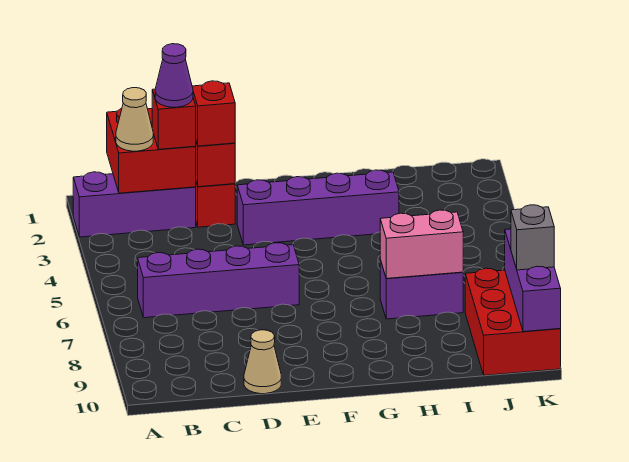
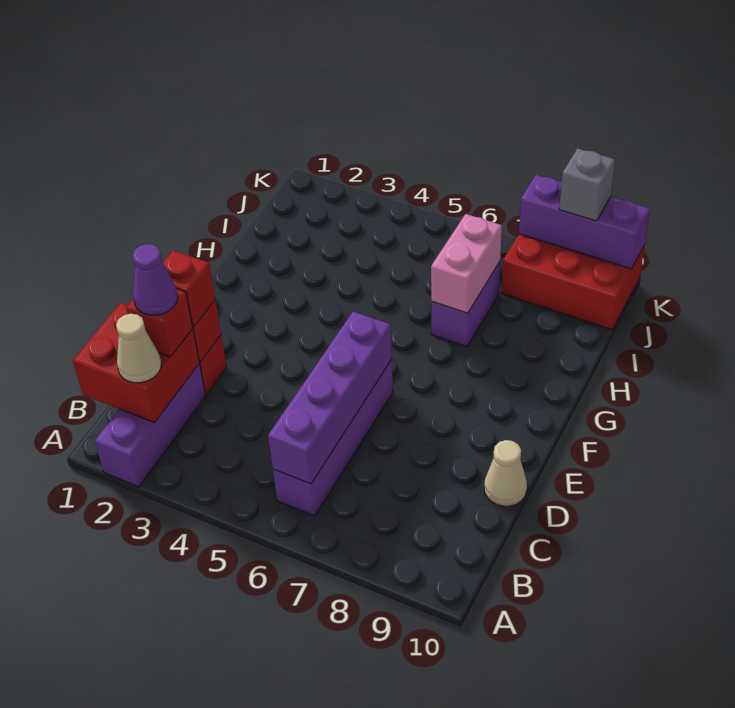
purple 1x4 brick [237,170,399,245] -> purple 1x4 brick moved to [268,311,392,484]

